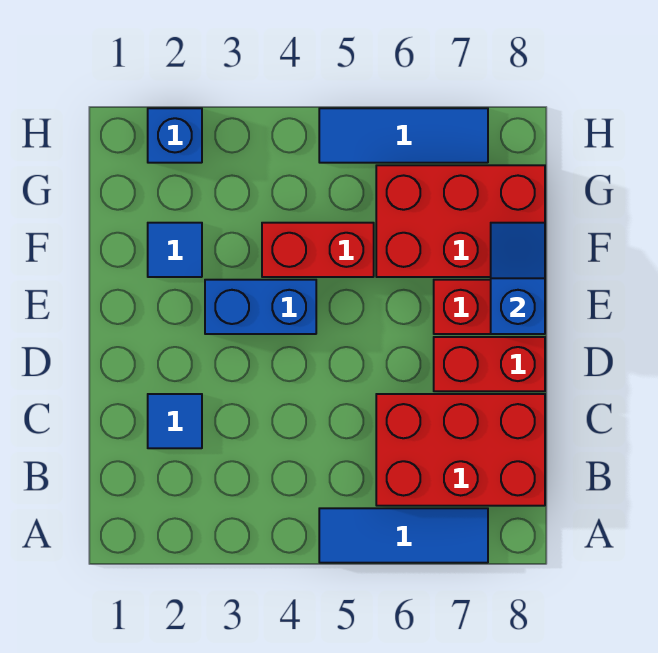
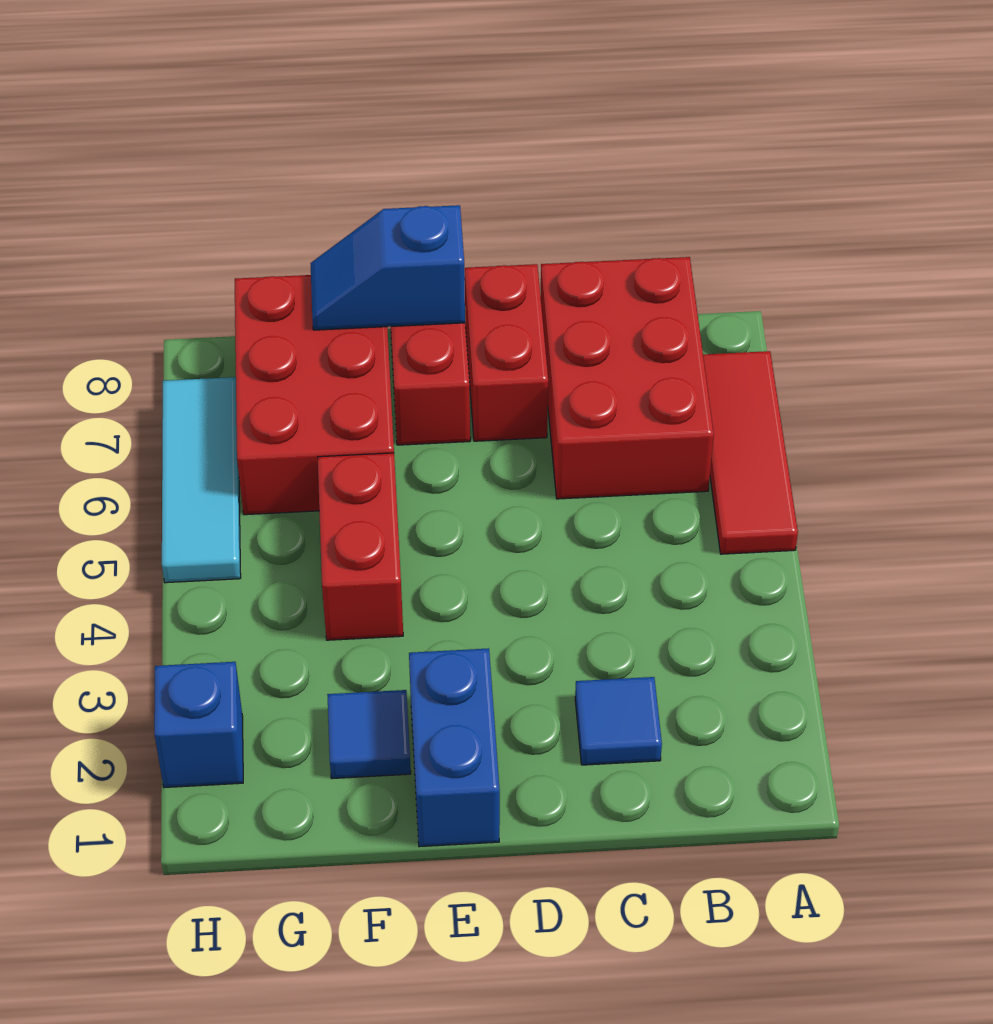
blue 1x3 tile [319,508,488,563] -> red 1x3 tile [703,351,798,554]
blue 1x2 brick [205,280,316,334] -> blue 1x2 brick moved to [409,648,500,847]
blue 1x3 tile [319,108,488,163] -> cyan 1x3 tile [162,377,241,583]

